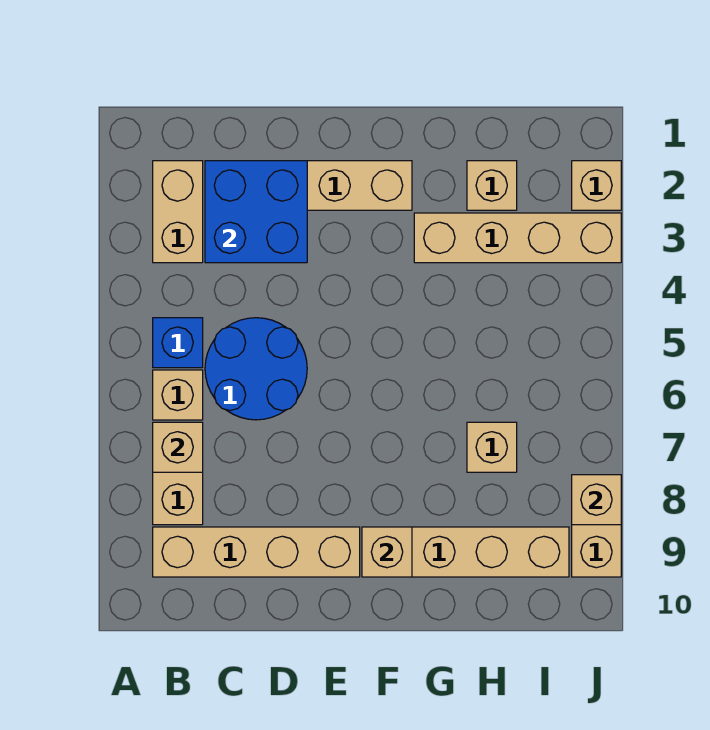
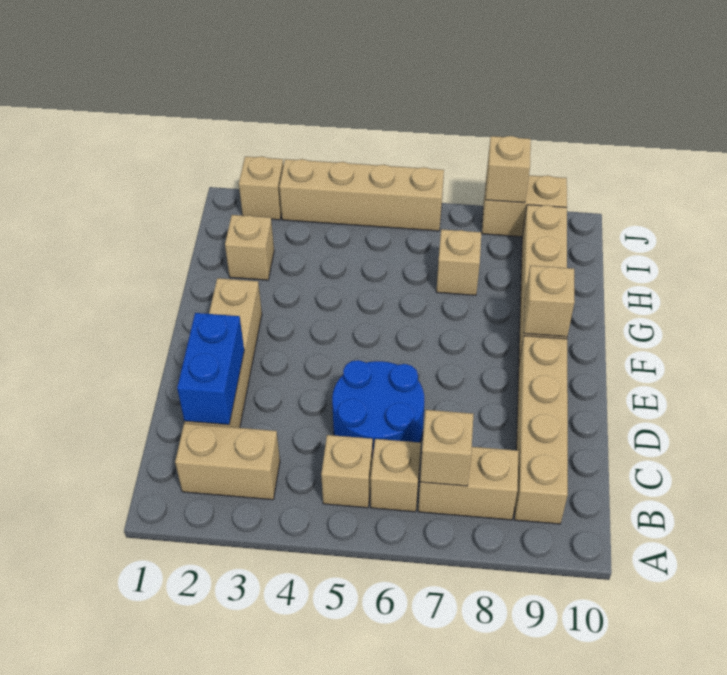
blue 1x1 brick [153,318,203,368] -> tan 1x1 brick [321,435,373,508]
blue 2x2 brick [205,161,307,263] -> blue 1x2 brick [177,313,244,425]
tan 1x4 brick [414,213,621,263] -> tan 1x4 brick turned to [279,159,444,231]

